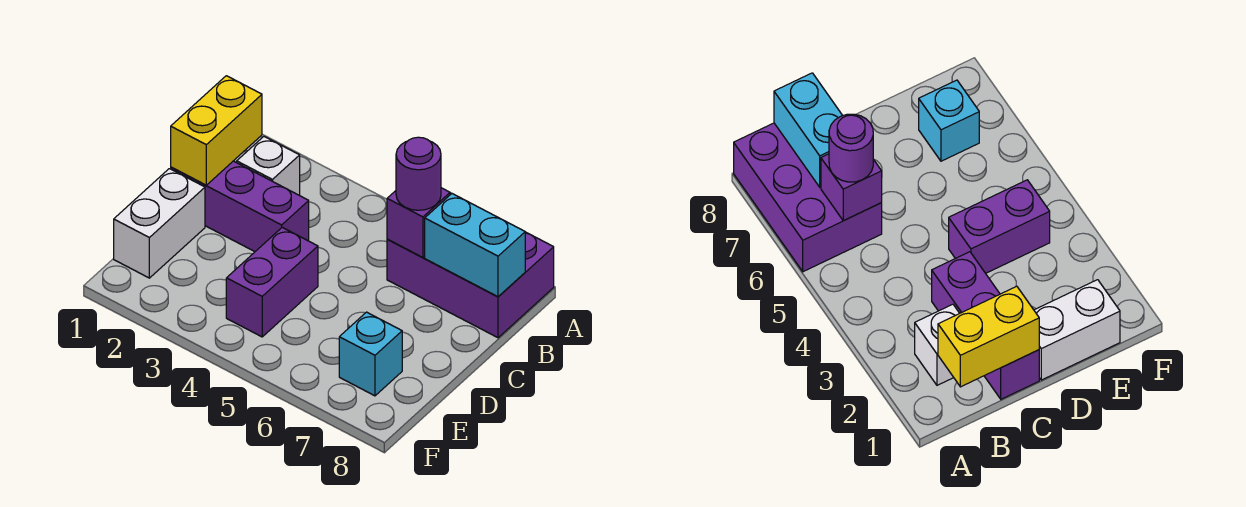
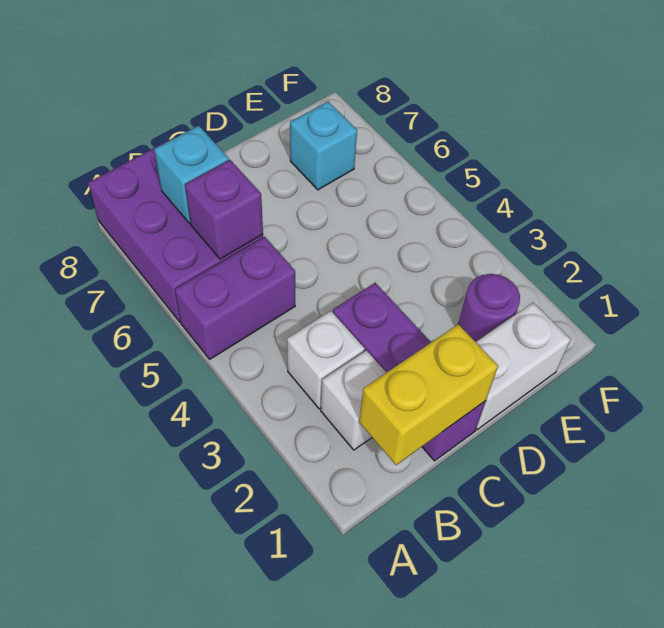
none -> white 1x1 brick [287,311,365,409]
purple 1x1 round brick [396,137,441,210] -> purple 1x1 round brick moved to [458,274,520,342]
cyan 1x2 brick [425,194,525,297] -> cyan 1x1 brick [154,126,229,223]
purple 1x2 brick [226,227,318,337] -> purple 1x2 brick moved to [175,237,295,359]

